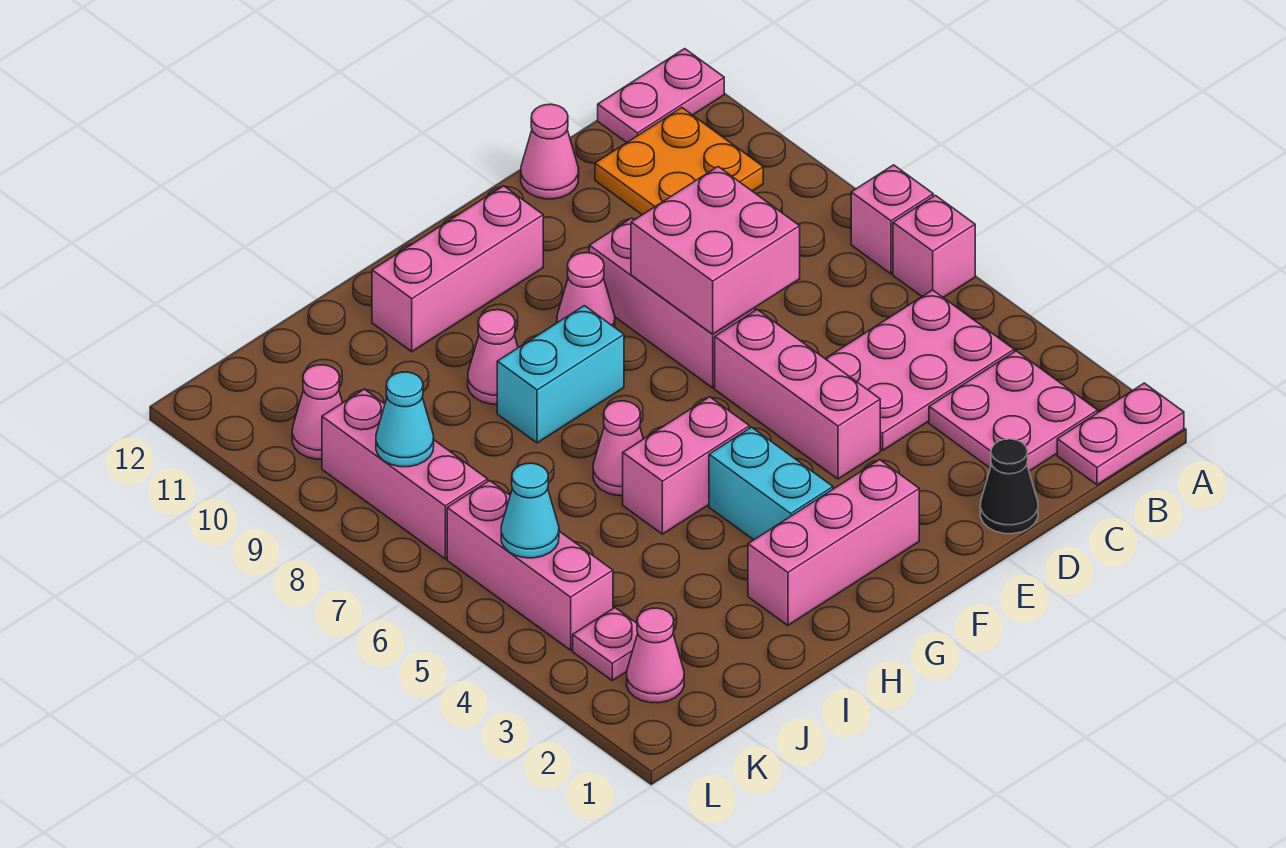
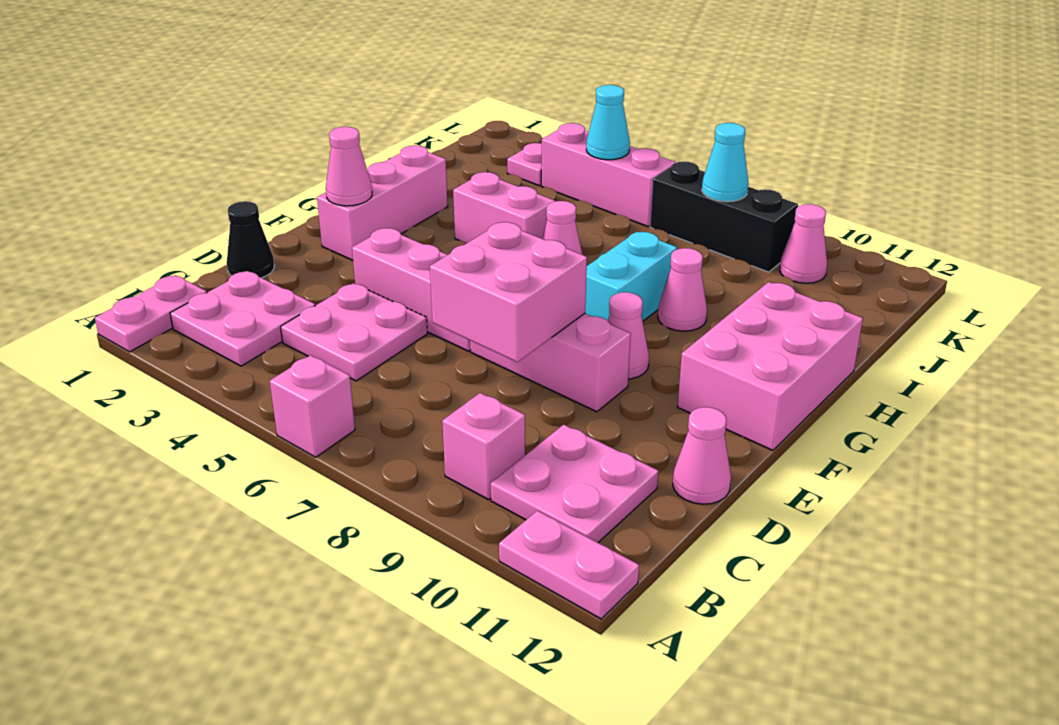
pink 1x1 brick [851,165,933,274] -> pink 1x1 brick moved to [442,393,525,500]
pink 1x2 plate [598,49,724,142] -> pink 1x2 plate turned to [499,511,639,619]
pink 2x3 plate [825,290,1014,450] -> pink 2x2 plate [281,283,428,381]
orange 2x2 plate [595,108,763,215] -> pink 2x2 plate [491,425,659,542]
pink 1x3 brick [372,186,543,352] -> pink 2x3 brick [677,282,863,450]
cyan 1x2 brick [709,427,833,540] -> none
pink 1x2 brick [623,397,750,534] -> pink 1x2 brick turned to [453,172,555,243]
pink 1x1 cone [627,608,684,703] -> pink 1x1 cone moved to [326,127,372,206]
pink 1x3 brick [322,389,488,559] -> black 1x3 brick [650,162,798,272]

